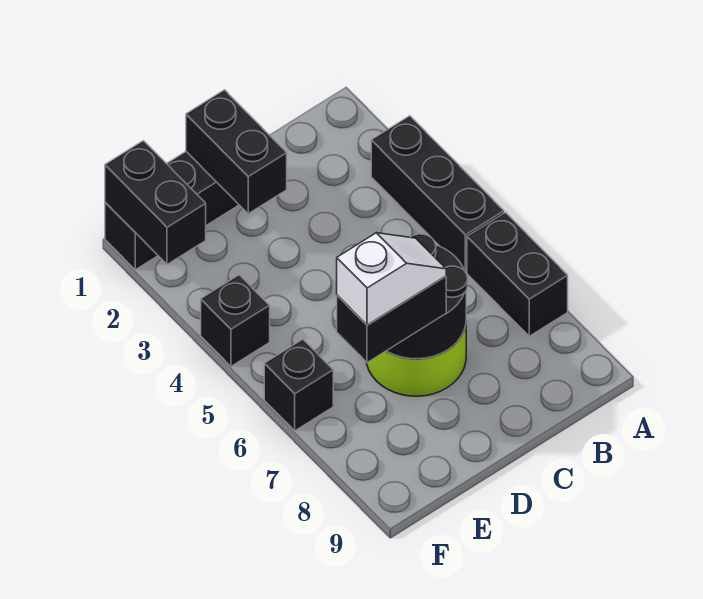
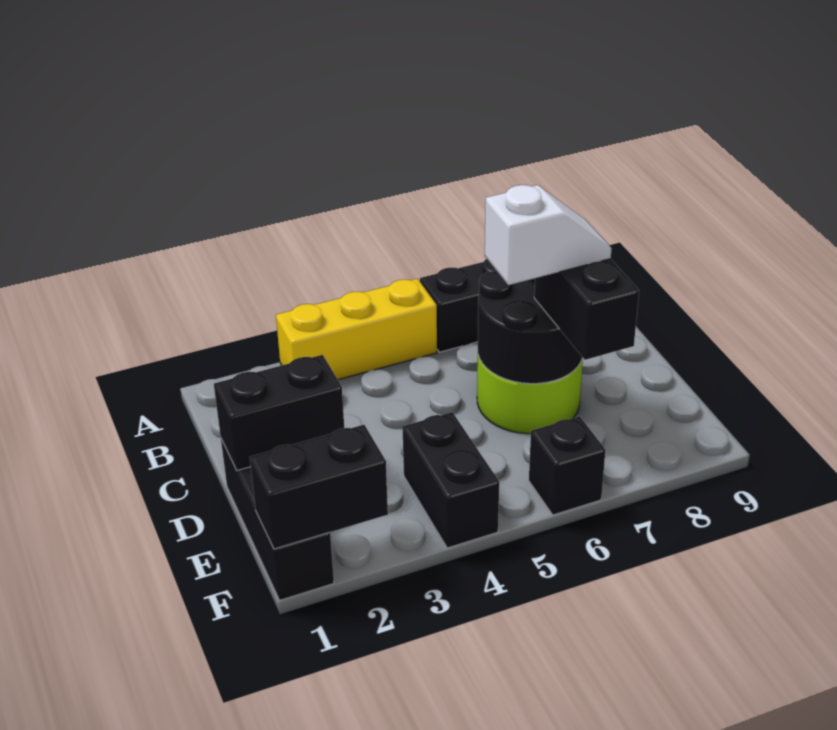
black 1x3 brick [371,116,504,272] -> yellow 1x3 brick [276,279,437,380]
white 1x2 slope [337,233,446,325] -> white 1x2 slope turned to [485,185,612,285]
black 1x1 brick [201,275,270,366] -> black 1x2 brick [402,412,499,548]

